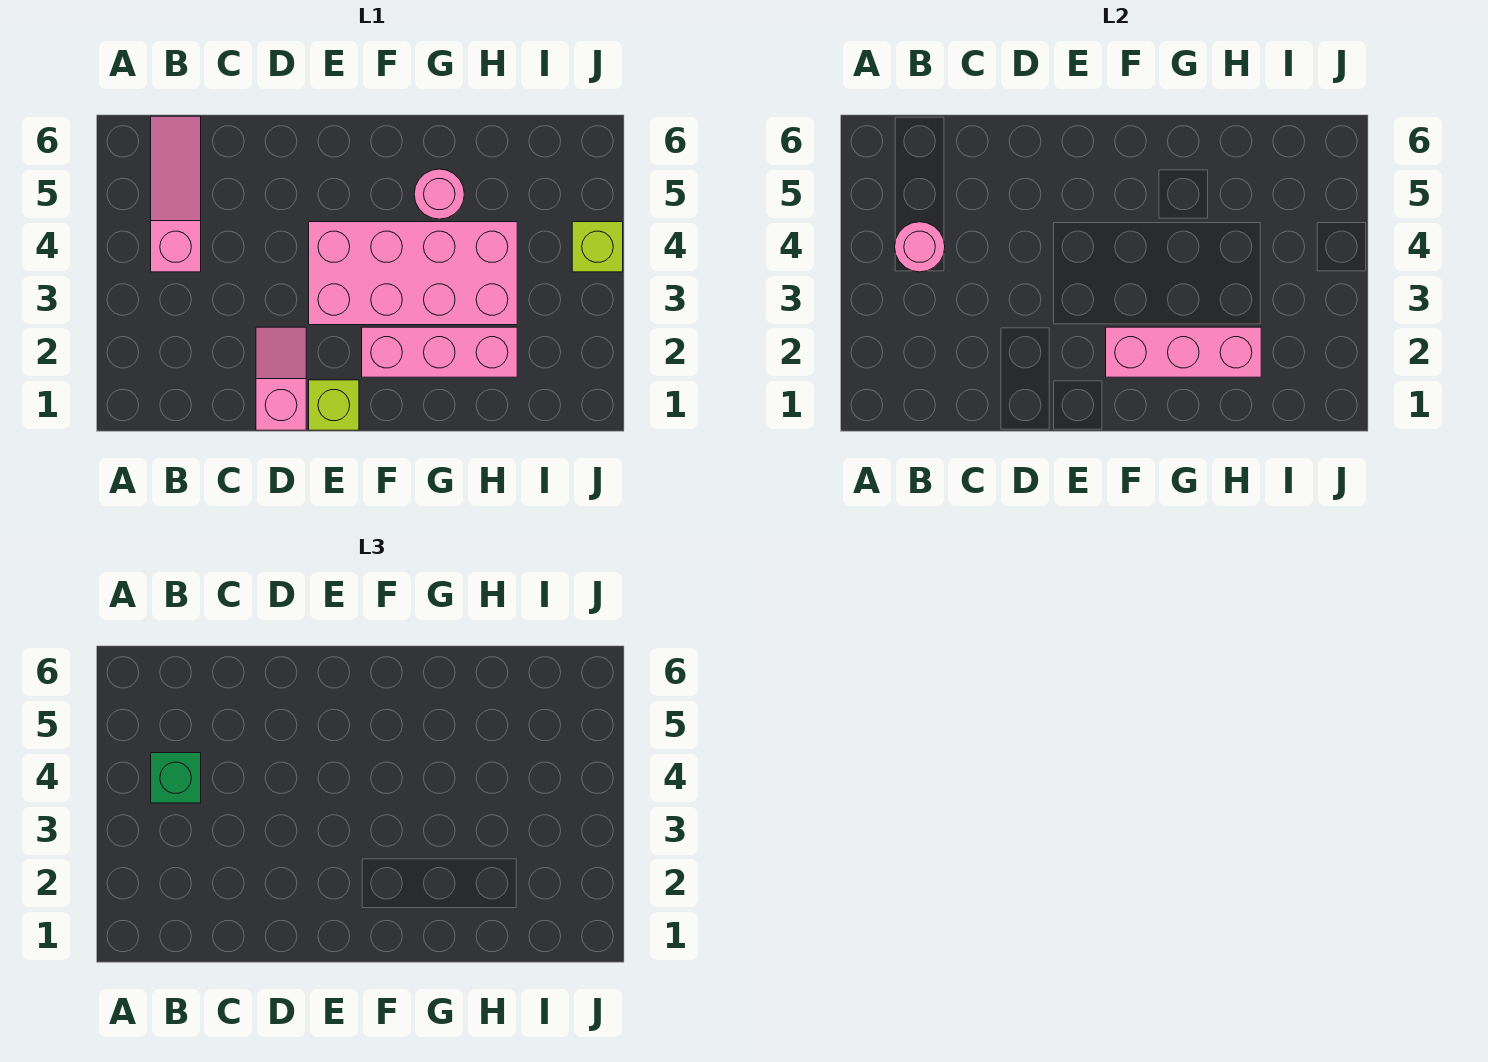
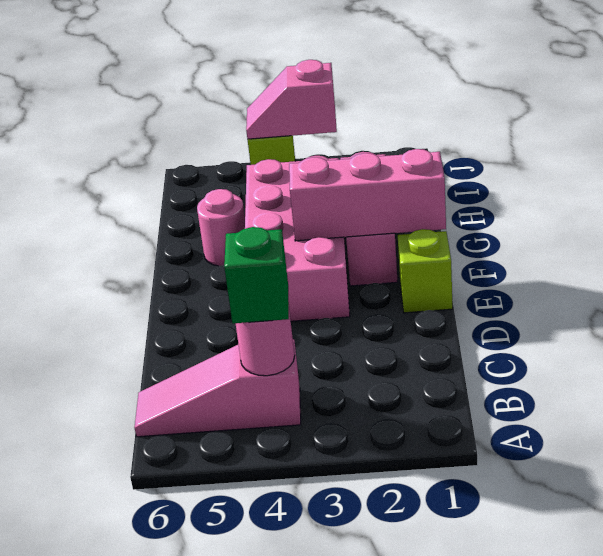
pink 1x2 slope [256,327,306,430] -> pink 1x2 slope moved to [246,60,337,139]
pink 1x3 brick [1106,327,1261,377] -> pink 1x3 brick turned to [289,149,446,241]

